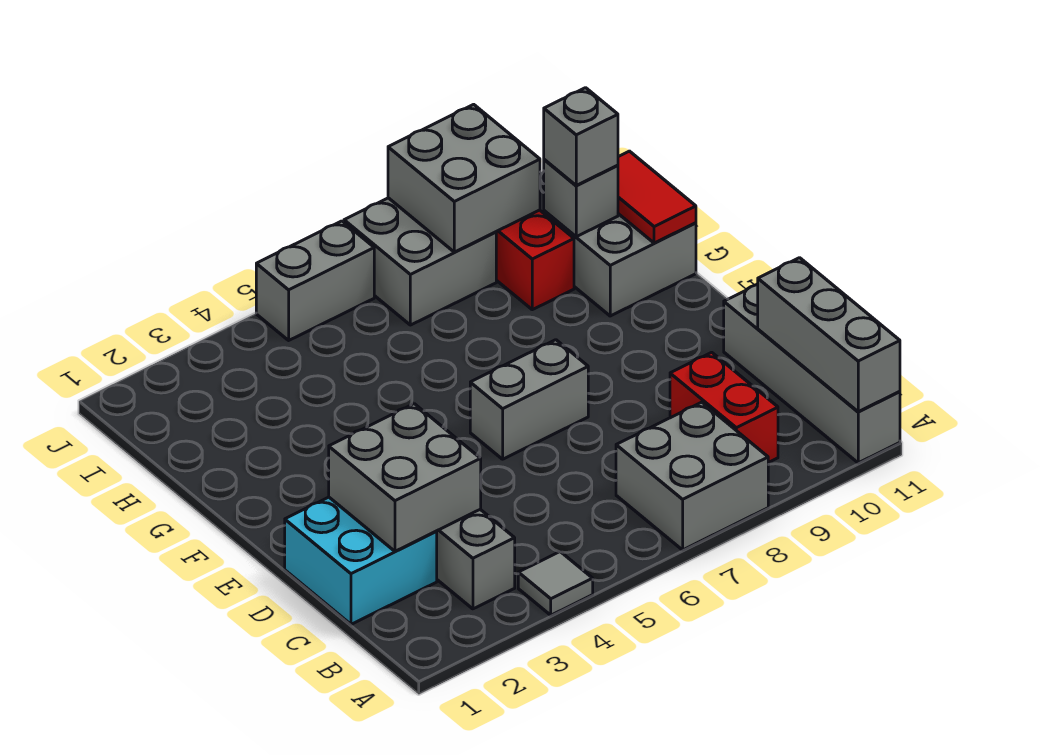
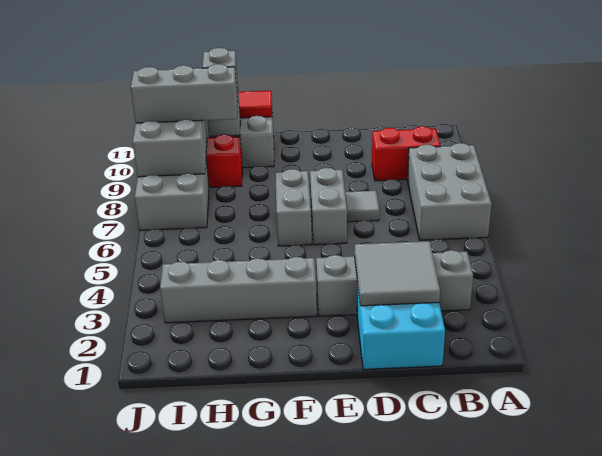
grey 1x1 tile [518,552,593,615] -> grey 1x1 tile moved to [345,191,379,222]
grey 2x2 brick [616,402,768,550] -> grey 2x3 brick [407,143,492,240]
grey 1x4 brick [724,285,900,463] -> grey 1x4 brick moved to [160,257,317,323]
grey 1x3 brick [758,258,900,412] -> grey 1x3 brick moved to [131,64,238,123]
grey 2x2 brick [329,404,481,551] -> grey 2x2 tile [354,241,440,306]
grey 1x2 brick [256,221,374,340] -> grey 1x2 brick moved to [275,169,312,246]

